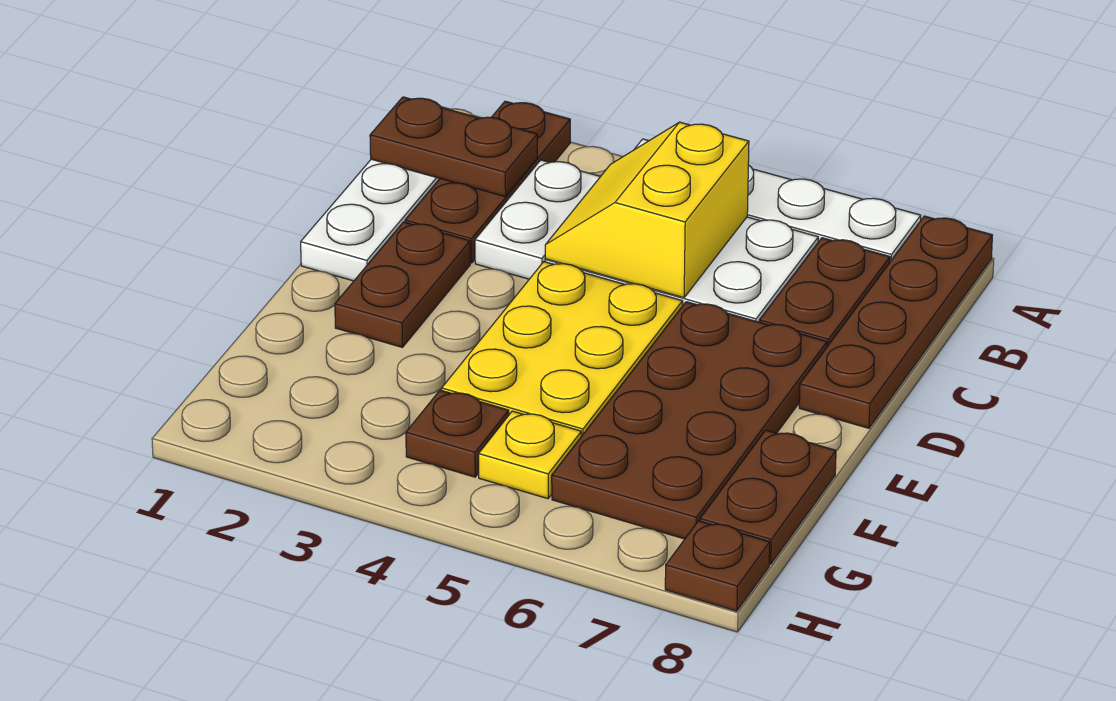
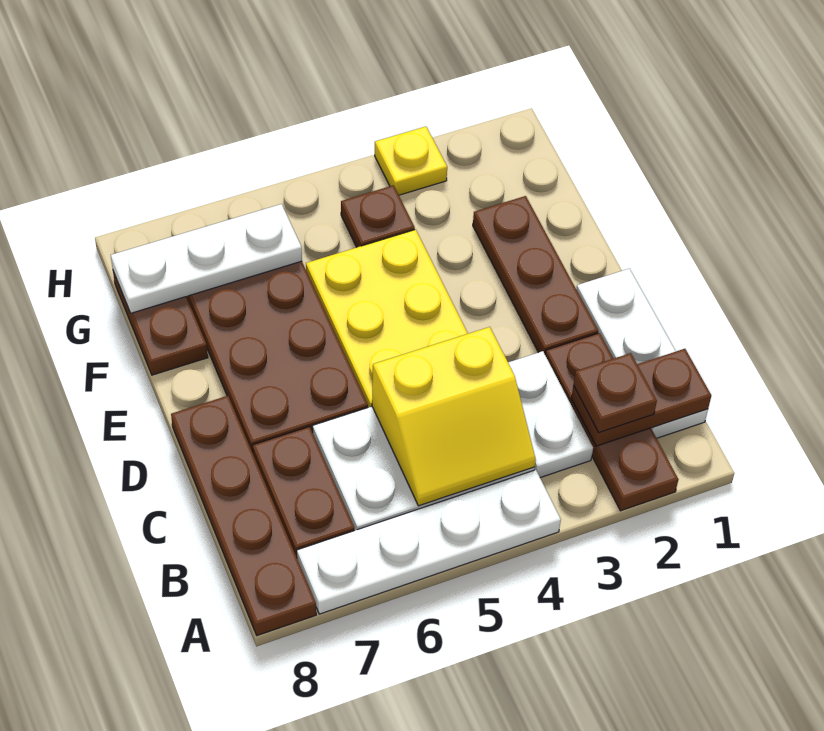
yellow 2x2 slope [545,122,749,298] -> yellow 2x2 slope turned to [372,327,536,506]
brown 1x2 plate [335,222,470,347] -> brown 1x3 plate [473,196,598,354]
yellow 1x1 plate [479,411,581,499] -> yellow 1x1 plate moved to [375,126,447,195]
none -> white 1x3 plate [111,204,302,313]
brown 1x1 plate [665,521,770,611] -> brown 1x1 plate moved to [574,353,657,433]

